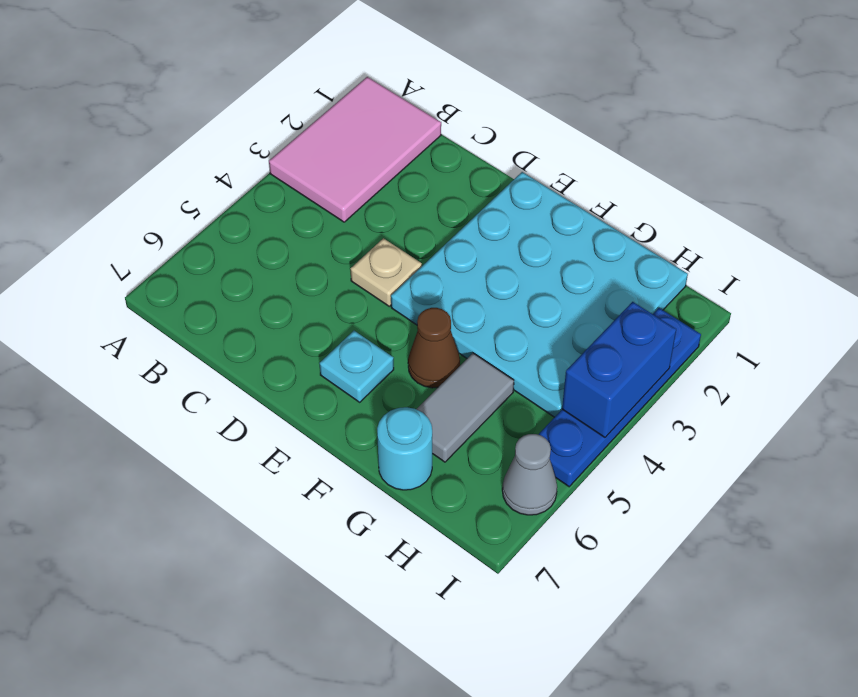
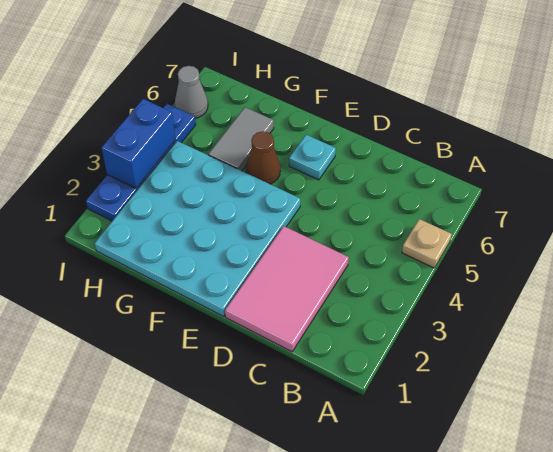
pink 2x3 tile [269,77,441,222] -> pink 2x3 tile moved to [225,226,349,352]
tan 1x1 plate [351,238,422,306] -> tan 1x1 plate moved to [402,219,452,268]
cyan 1x1 round brick [377,407,432,490] -> none

